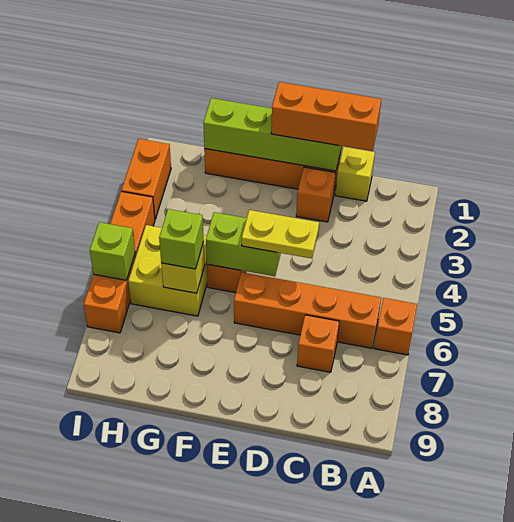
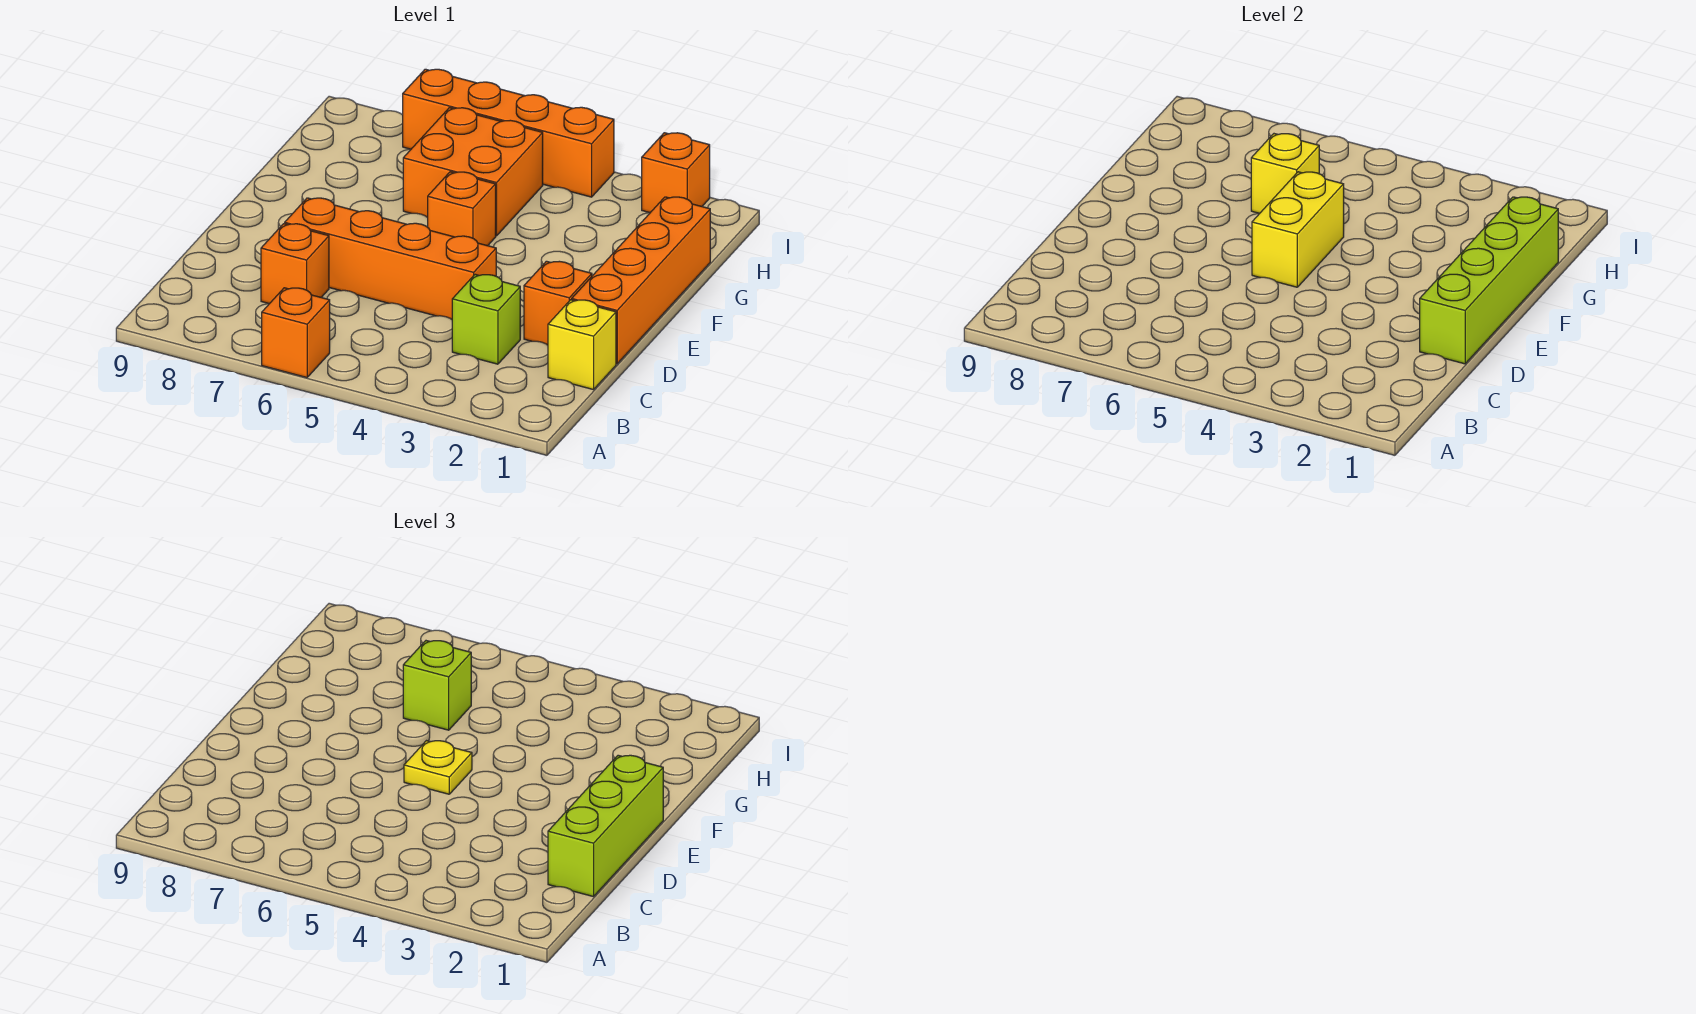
orange 1x4 brick [234,272,381,348] -> orange 1x4 brick turned to [285,198,496,319]
orange 1x3 brick [271,82,381,151] -> lime 1x3 brick [548,755,663,897]
yellow 1x2 plate [242,210,319,258] -> yellow 1x1 plate [404,741,472,794]
lime 1x2 brick [206,212,281,276] -> yellow 1x2 brick [1252,172,1344,287]
yellow 2x2 brick [128,225,207,316] -> orange 2x2 brick [403,108,543,236]
orange 1x2 brick [121,139,171,219] -> orange 1x1 brick [642,133,710,213]
lime 1x1 brick [90,222,135,280] -> lime 1x1 brick moved to [452,274,520,364]

